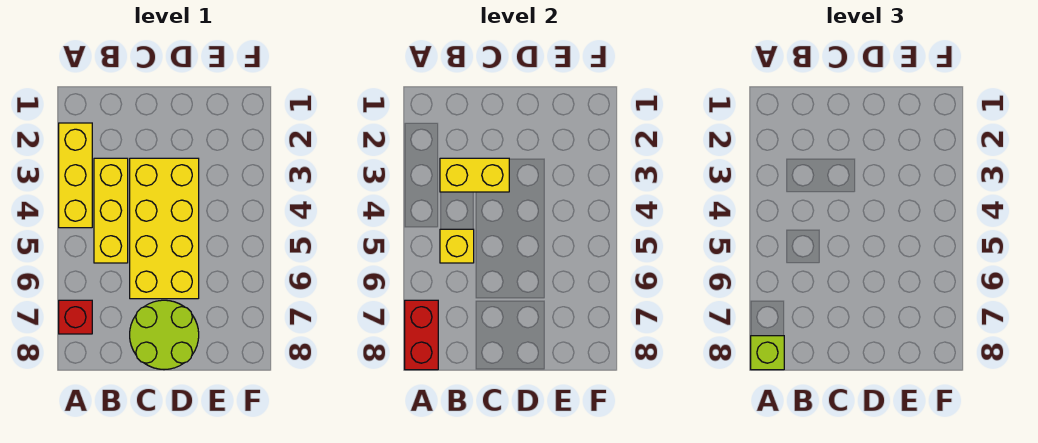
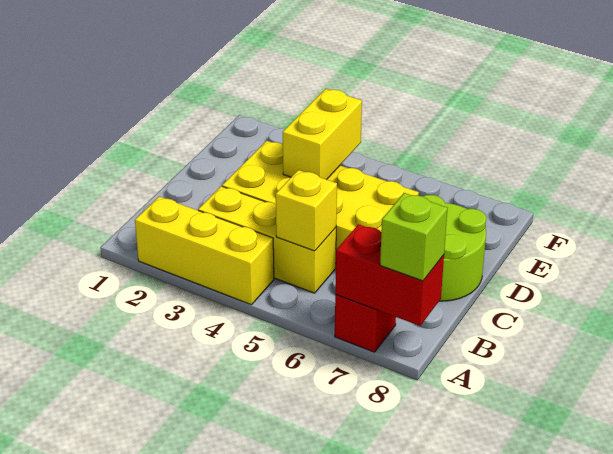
yellow 1x2 brick [440,158,509,192] -> yellow 1x2 brick moved to [283,89,362,180]

